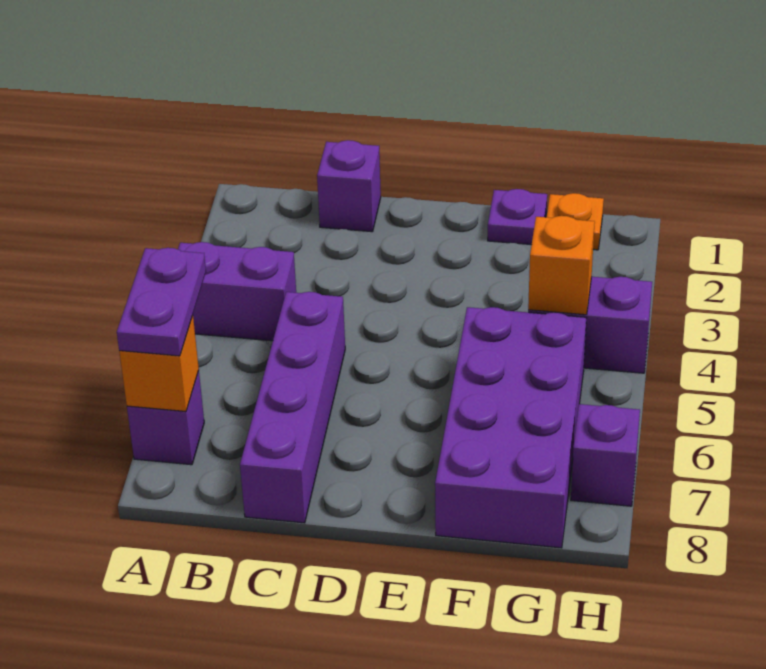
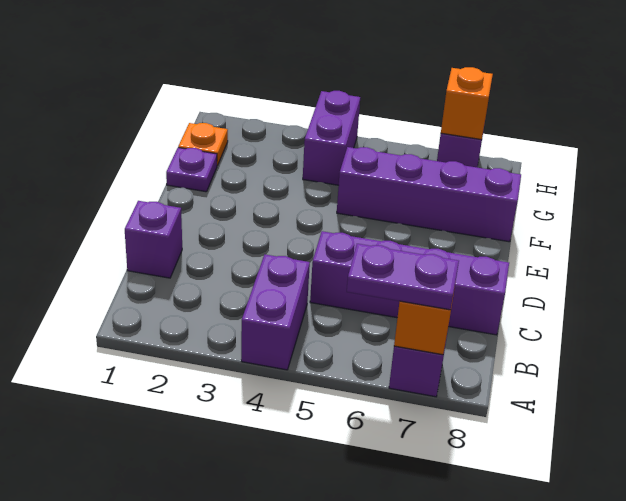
purple 2x4 brick [435,307,586,548] -> purple 1x4 brick [337,147,521,242]
orange 1x1 brick [528,216,595,315] -> orange 1x1 brick moved to [441,67,493,140]

